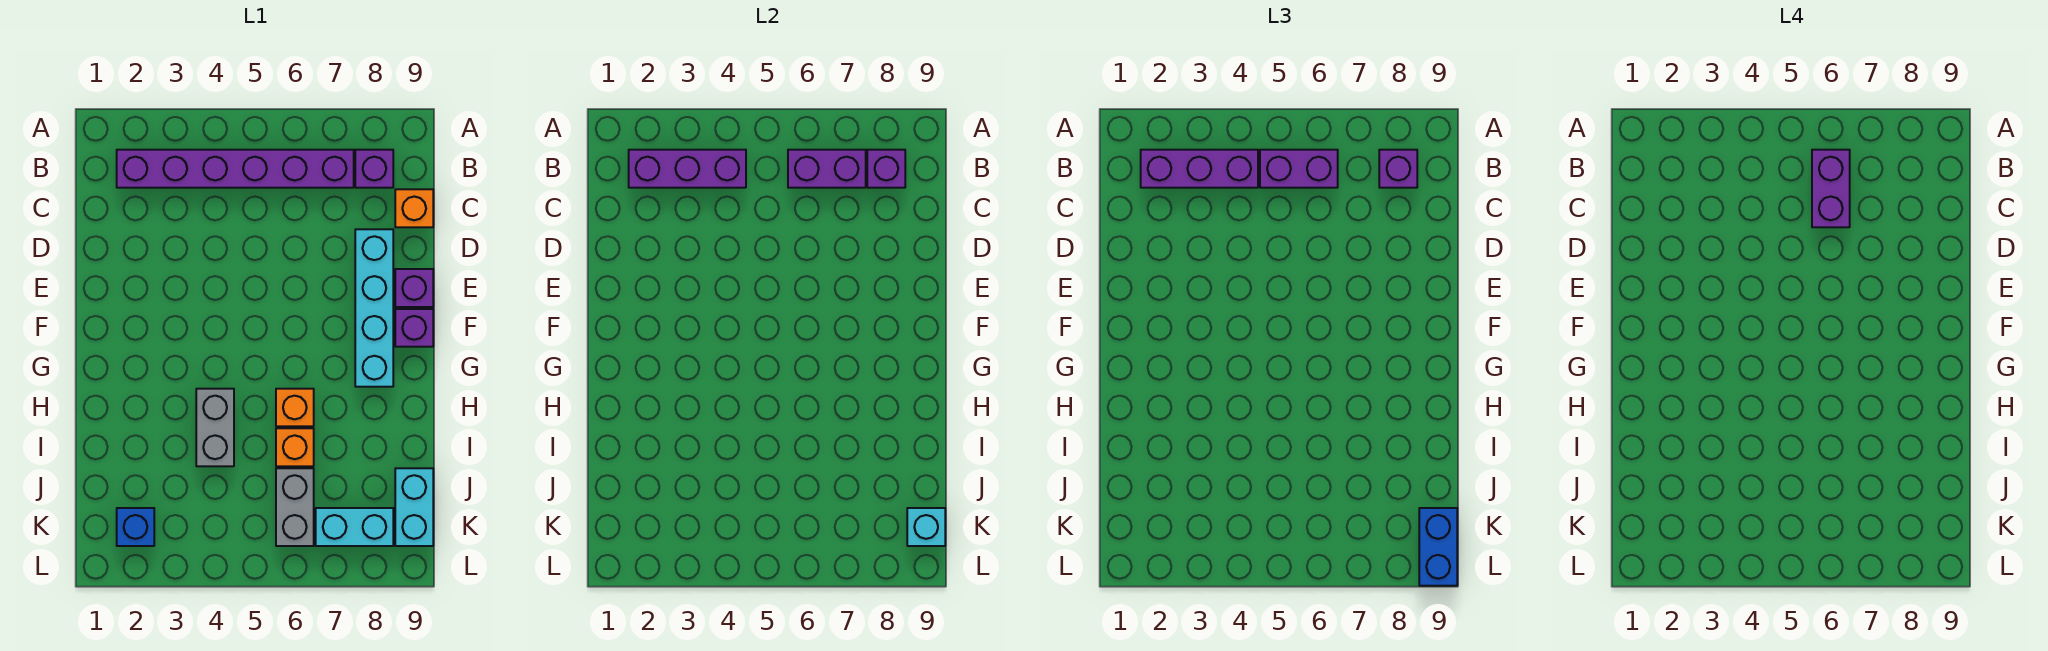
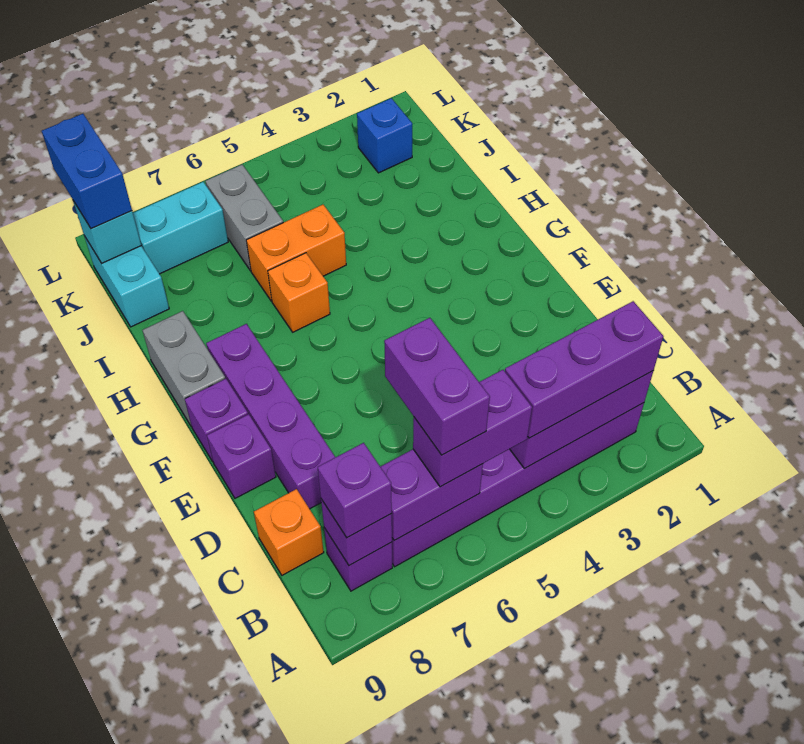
cyan 1x4 brick [355,229,393,387] -> purple 1x4 brick [206,324,335,509]
grey 1x2 brick [196,389,234,466] -> grey 1x2 brick moved to [142,311,225,427]
orange 1x1 brick [276,428,314,466] -> orange 1x2 brick [246,204,346,301]

